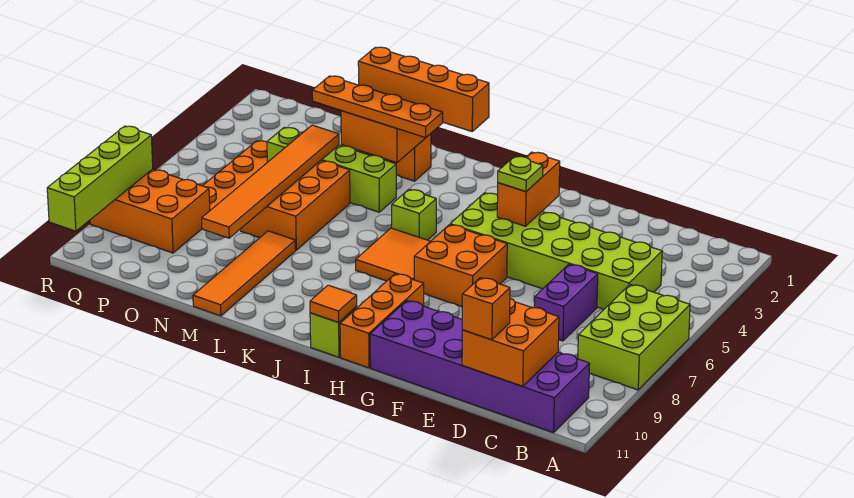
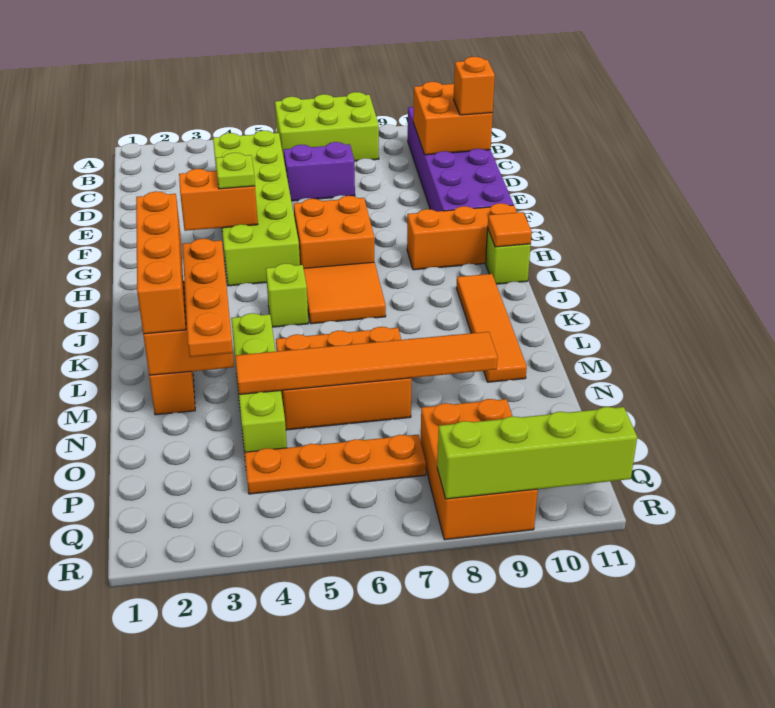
orange 1x4 tile [193,231,296,316] -> orange 1x4 tile turned to [456,274,527,382]

